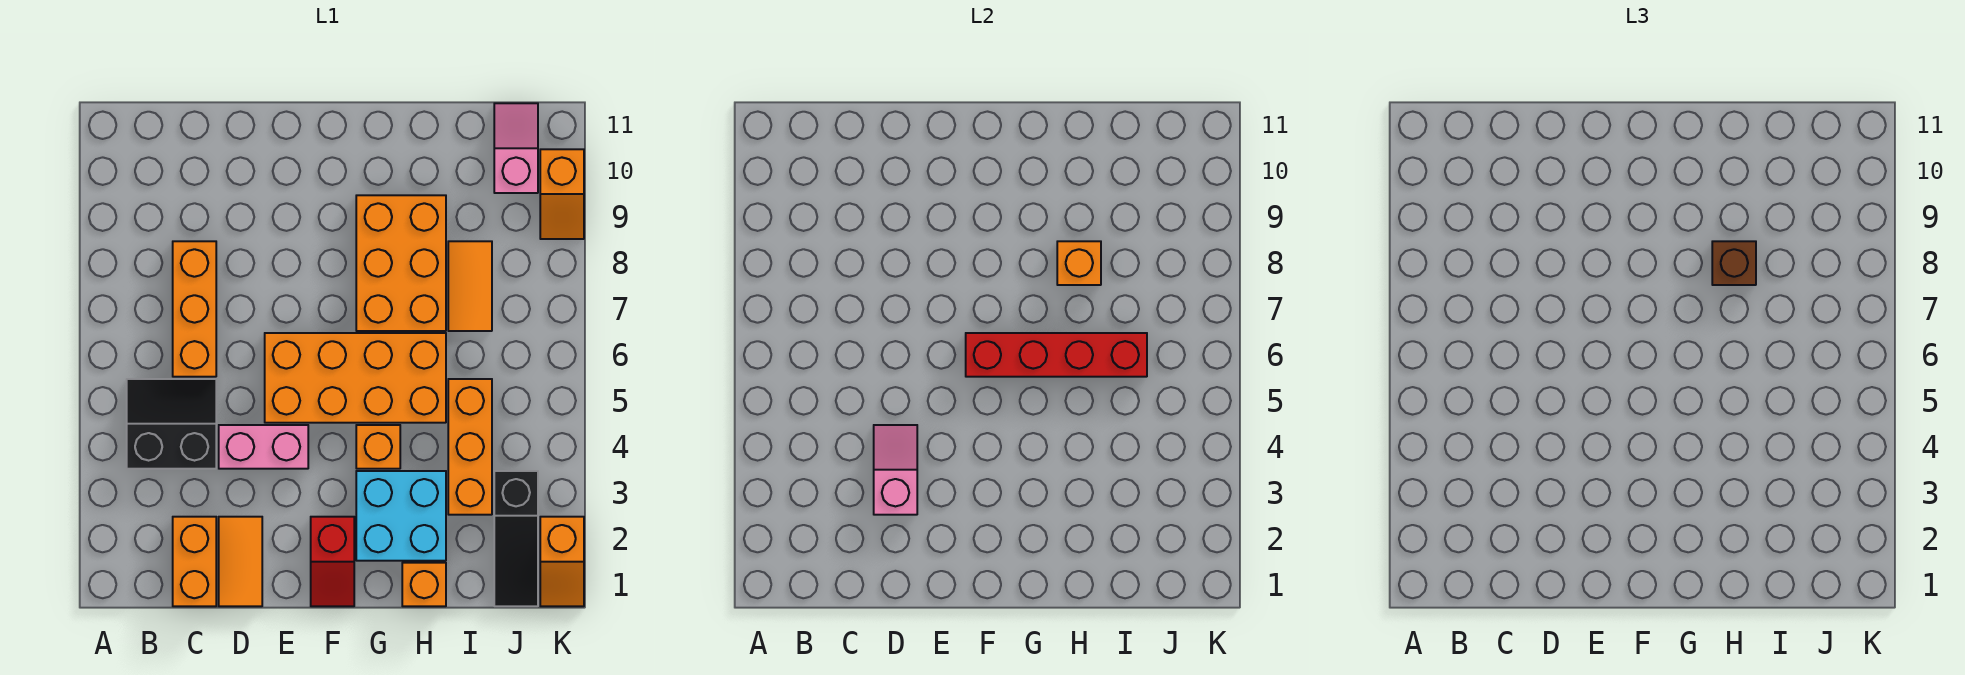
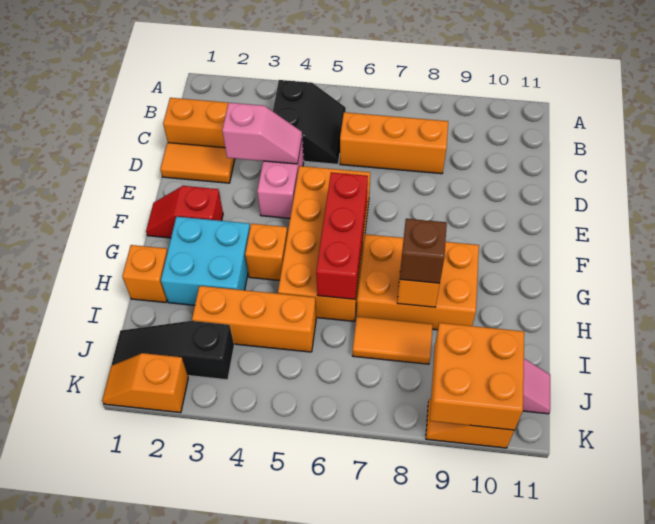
red 1x4 brick [966,333,1147,377] -> red 1x3 brick [316,172,368,299]
none -> orange 2x2 brick [430,323,524,430]

